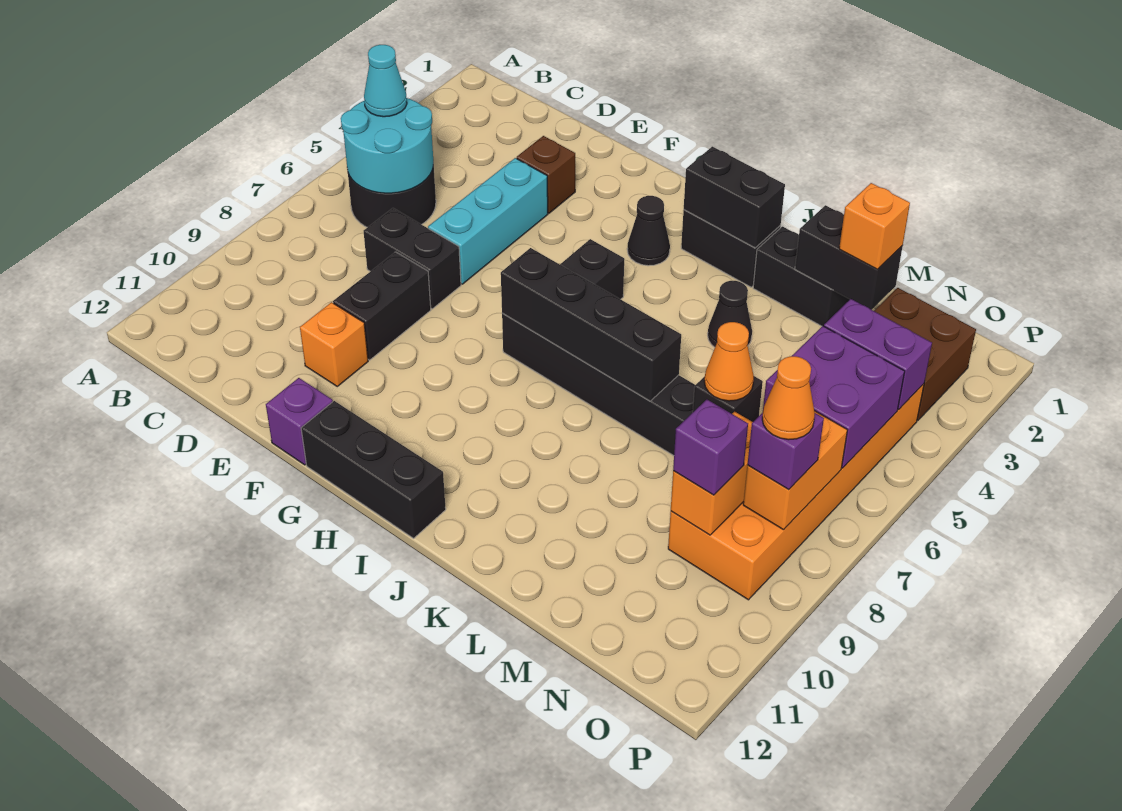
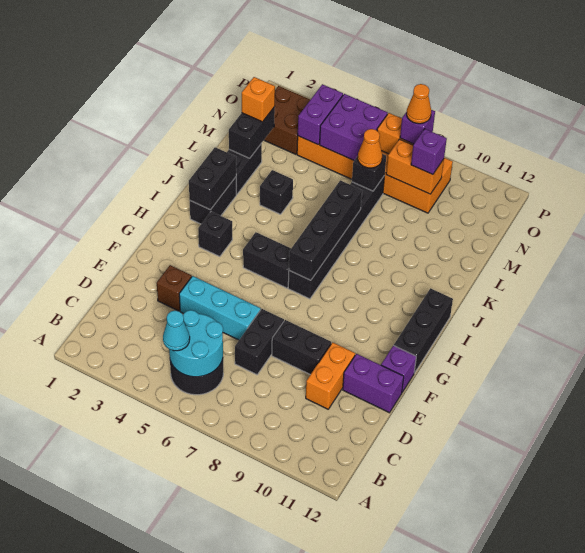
orange 1x1 brick [300,302,368,386] -> orange 1x2 brick [306,342,355,409]
none -> purple 1x2 brick [343,354,404,413]
black 1x1 cone [627,196,670,266] -> black 1x1 brick [198,212,232,257]
black 1x1 cone [708,281,752,347] -> black 1x1 brick [260,170,293,214]

